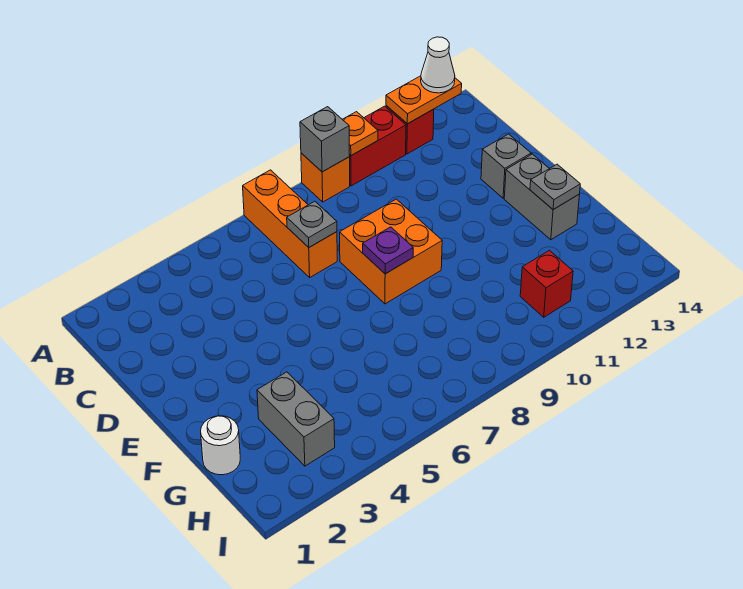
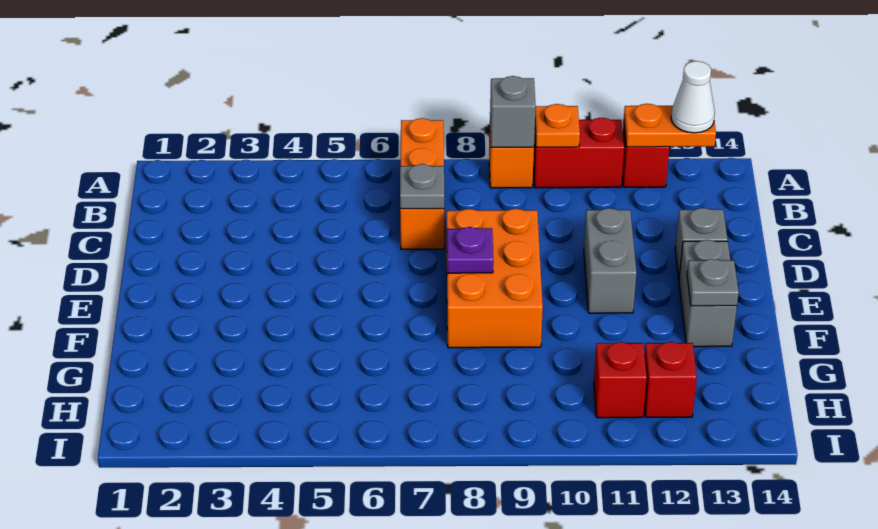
orange 2x2 brick [340,199,442,304] -> orange 2x3 brick [447,209,543,348]
white 1x1 round brick [201,416,240,475] -> none
grey 1x2 brick [257,372,335,466] -> grey 1x2 brick moved to [584,208,637,313]
none -> red 1x1 brick [644,342,697,417]

